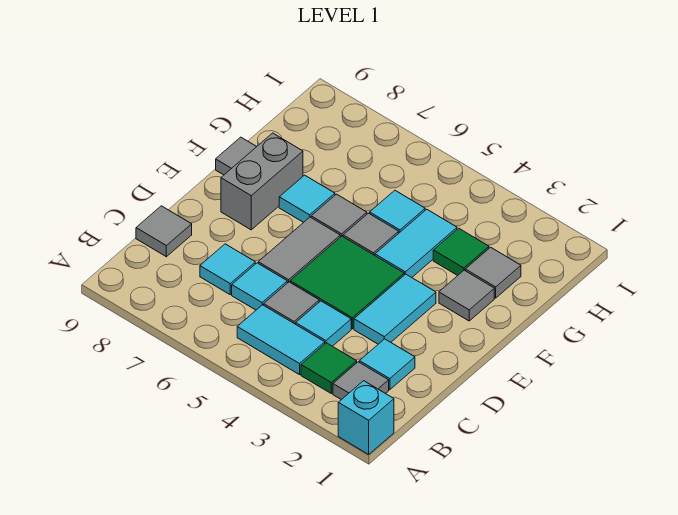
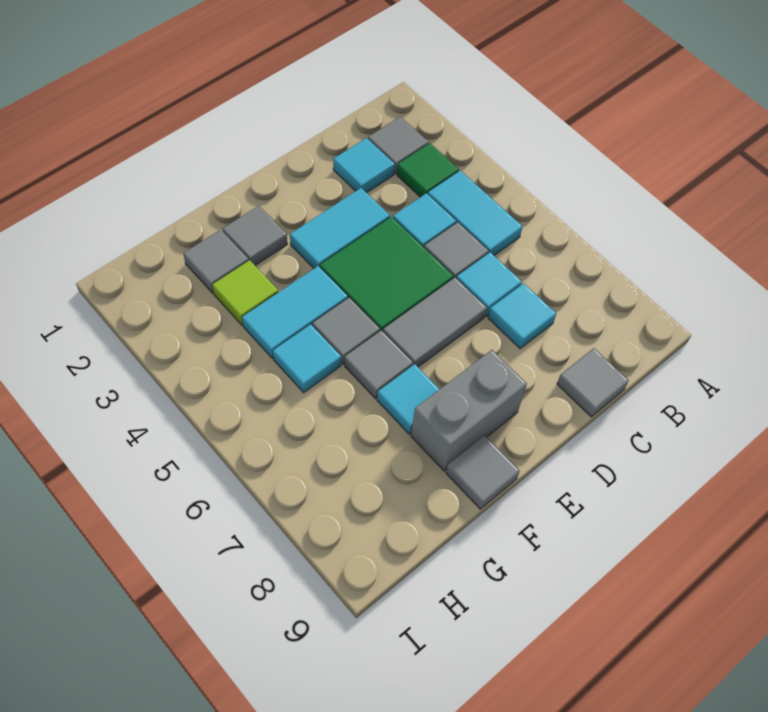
cyan 1x1 brick [338,381,394,454] -> none
green 1x1 tile [433,228,489,276] -> lime 1x1 tile [212,260,278,325]

